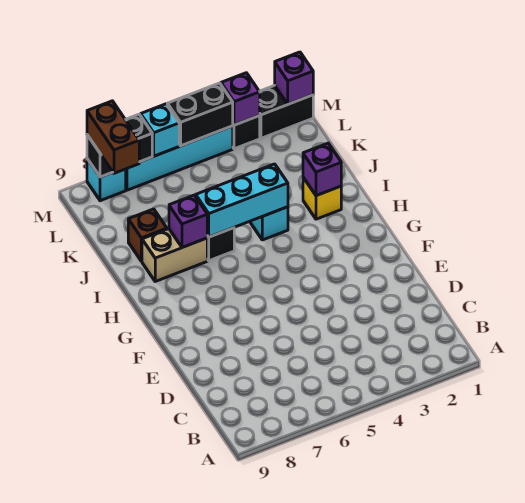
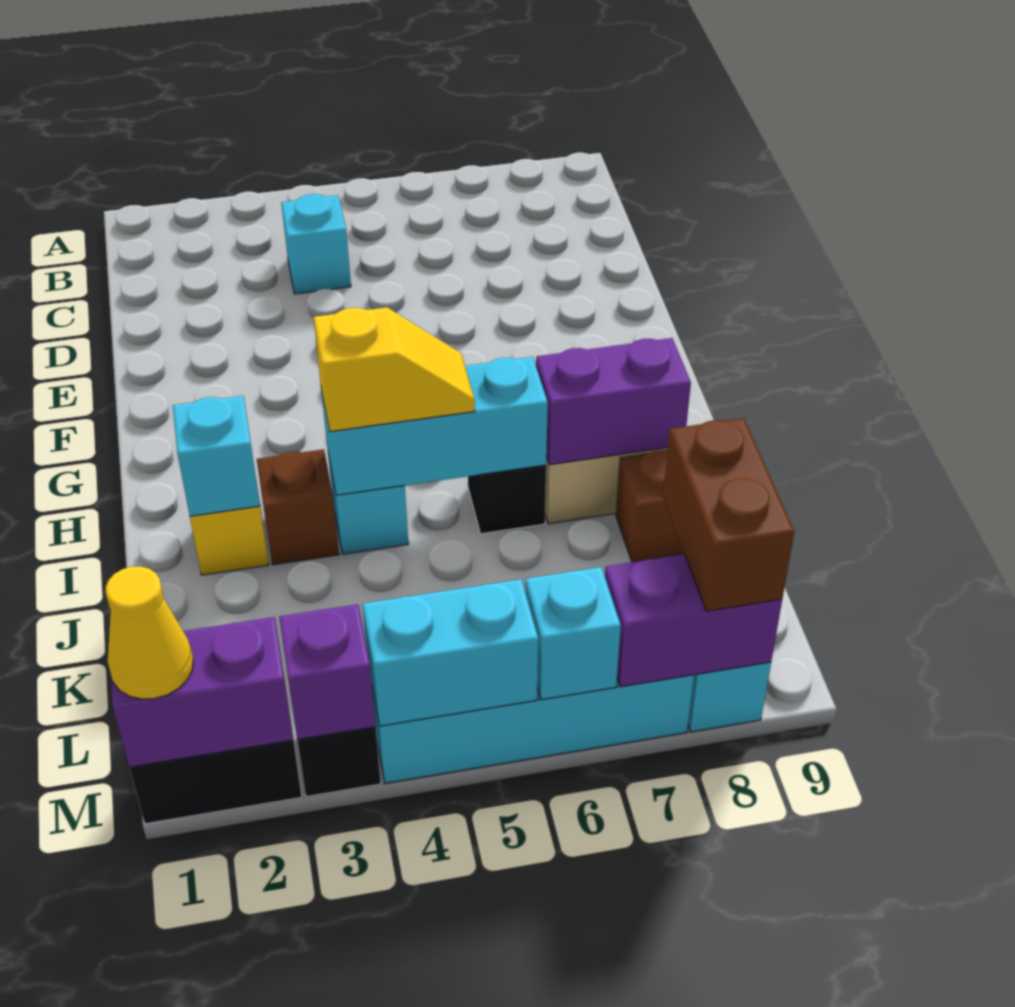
none -> cyan 1x1 brick [281,194,351,294]
purple 1x1 brick [303,143,341,196] -> cyan 1x1 brick [173,396,260,516]
none -> brown 1x1 brick [257,449,339,565]
none -> yellow 1x2 slope [314,307,475,432]
purple 1x1 brick [169,195,207,247] -> purple 1x2 brick [536,338,691,465]
purple 1x1 brick [275,52,313,104] -> purple 1x2 brick [111,617,293,767]
none -> yellow 1x1 cone [106,567,193,699]
black 1x2 brick [167,83,233,146] -> cyan 1x2 brick [363,579,538,726]
black 1x2 brick [87,114,152,177] -> purple 1x2 brick [605,554,782,687]

